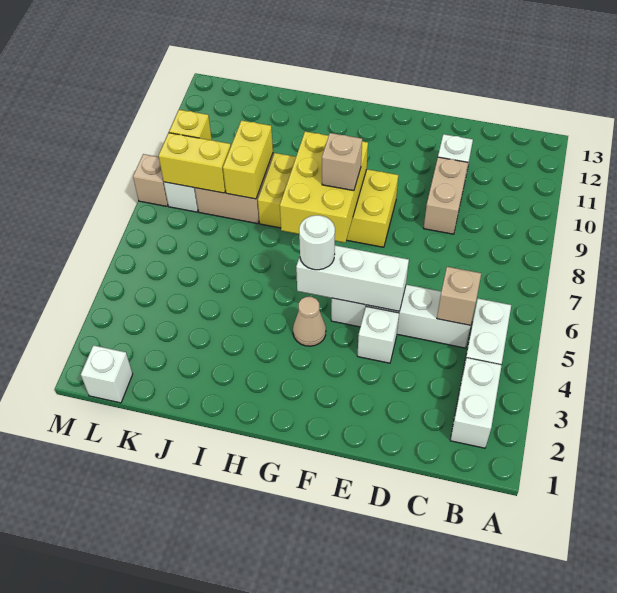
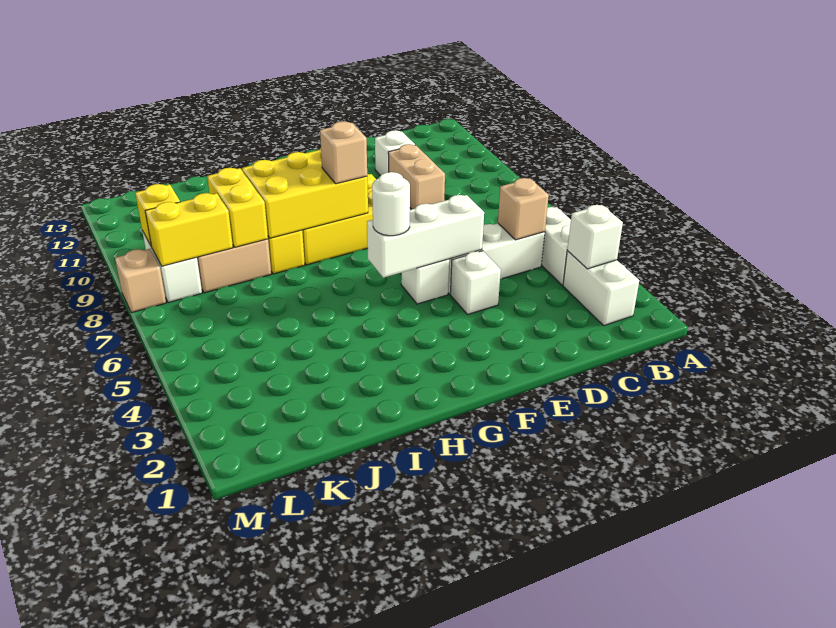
tan 1x1 cone [293,297,326,346] -> none
yellow 2x3 brick [280,131,368,243] -> yellow 2x3 brick turned to [242,148,368,238]
white 1x1 brick [81,345,133,403] -> white 1x1 brick moved to [567,205,623,269]

